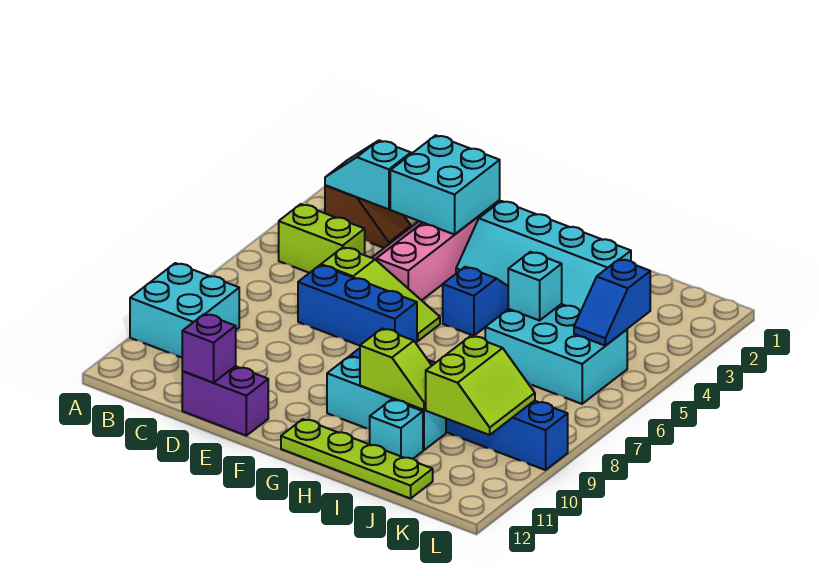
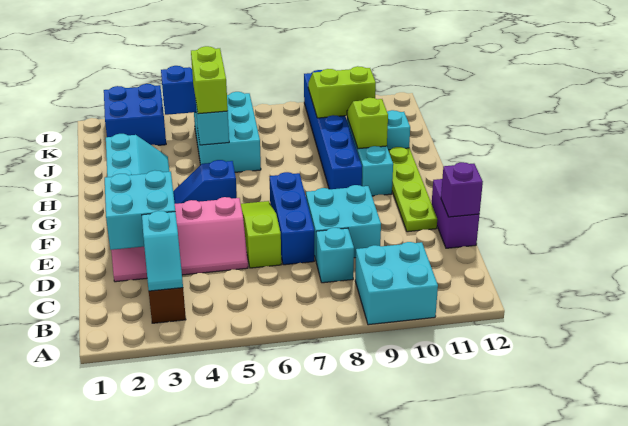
lime 1x2 brick [279,204,365,273] -> lime 1x2 brick moved to [191,46,228,114]
none -> cyan 1x1 brick [316,228,354,283]
none -> cyan 2x2 brick [306,185,381,260]
lime 1x4 plate [281,419,433,499] -> lime 1x4 plate moved to [388,147,437,232]
none -> blue 2x2 brick [104,84,166,145]

